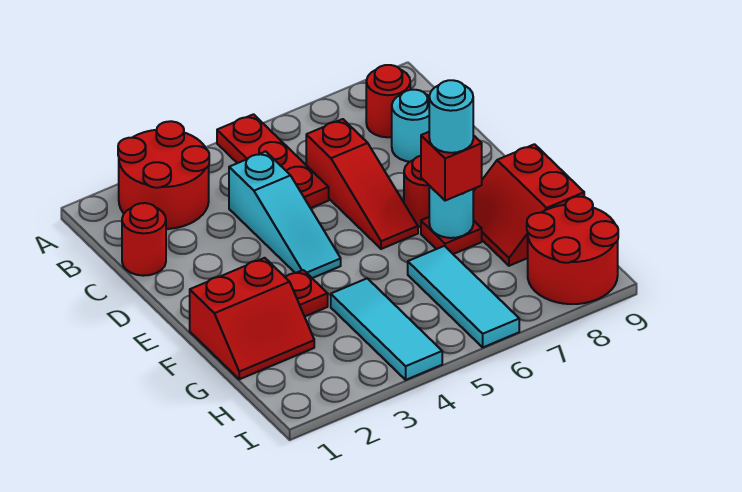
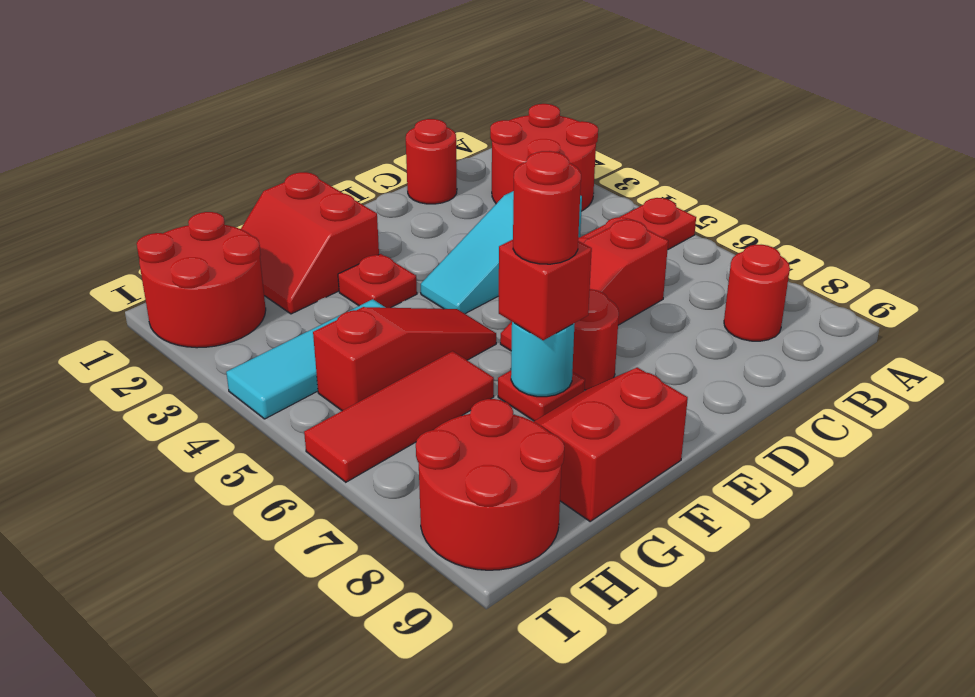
cyan 1x1 round brick [392,90,429,162] -> none
none -> red 1x3 slope [313,307,496,411]
cyan 1x1 round brick [429,80,473,153] -> red 1x1 round brick [513,151,581,264]
cyan 1x3 tile [408,246,519,347] -> red 1x3 tile [304,351,494,482]
none -> red 2x2 round brick [137,212,266,348]

